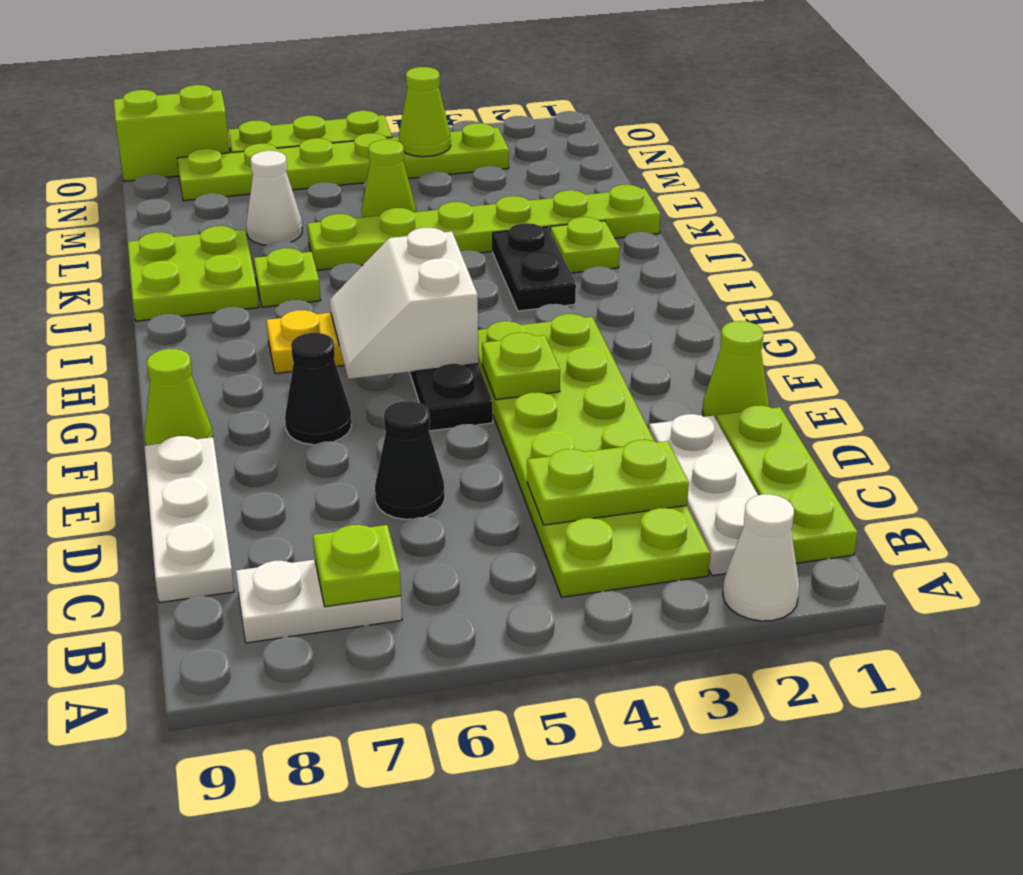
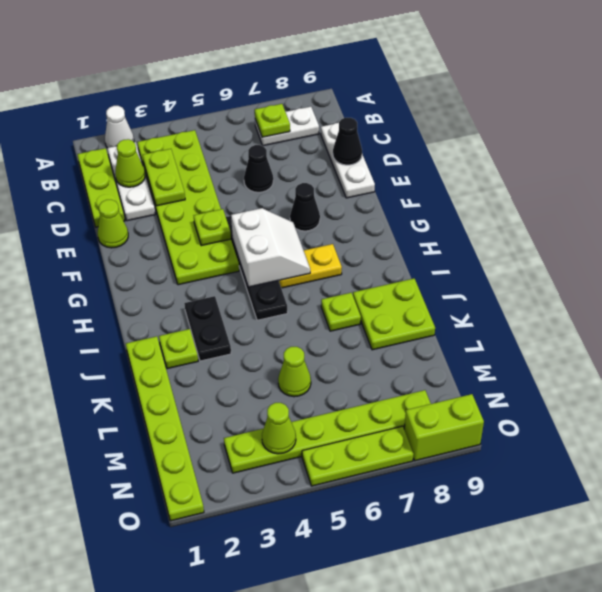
lime 1x2 plate [527,440,689,525] -> lime 1x2 plate turned to [143,149,185,206]
none -> black 1x1 cone [333,118,362,165]
lime 1x1 cone [144,349,213,445] -> lime 1x1 cone moved to [115,139,145,187]
lime 1x6 plate [307,185,661,270] -> lime 1x6 plate turned to [126,336,204,521]
white 1x1 cone [246,151,302,245] -> none

